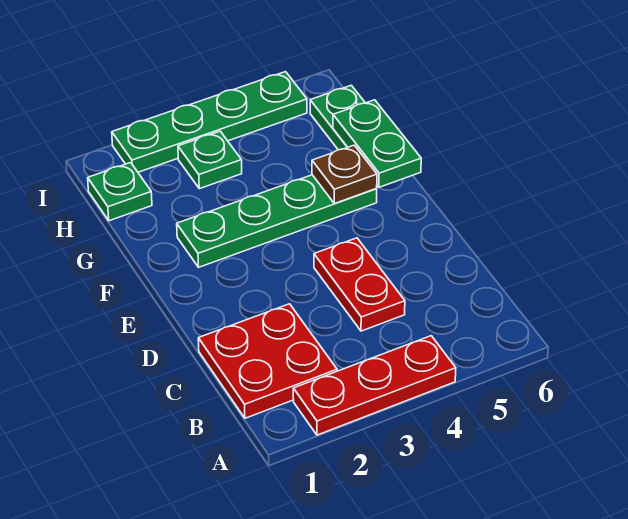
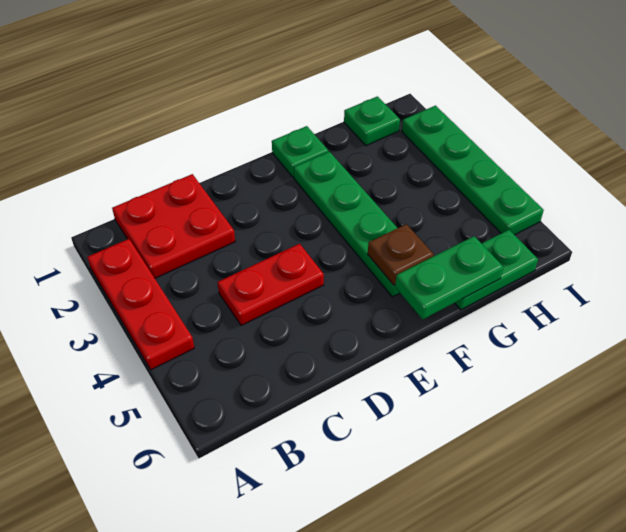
green 1x1 plate [178,131,242,189] -> green 1x1 plate moved to [272,126,328,178]

